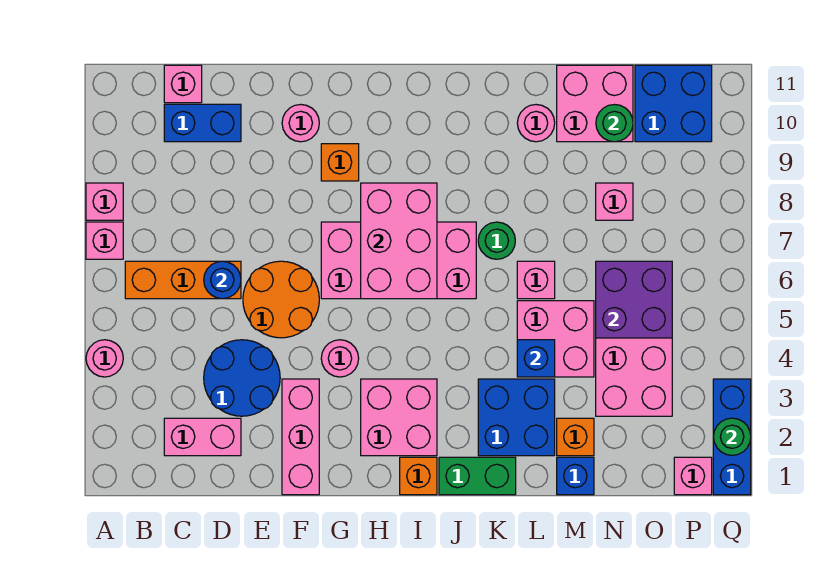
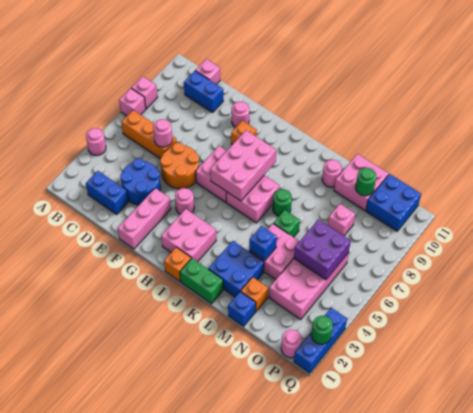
pink 1x2 brick [164,418,241,456] -> blue 1x2 brick [86,171,129,214]
blue 1x1 round brick [204,261,241,299] -> pink 1x1 round brick [153,119,173,147]
pink 1x1 brick [517,261,555,299] -> green 1x1 brick [273,210,300,237]
pink 1x1 brick [674,457,712,495] -> pink 1x1 round brick [281,330,302,358]

